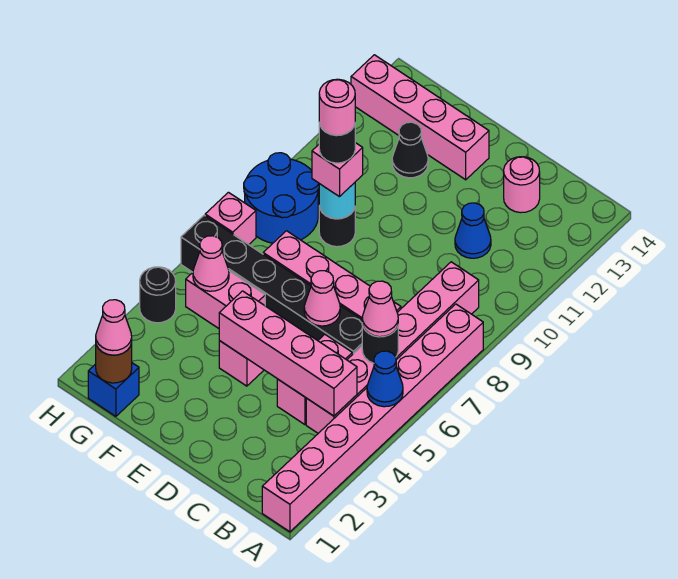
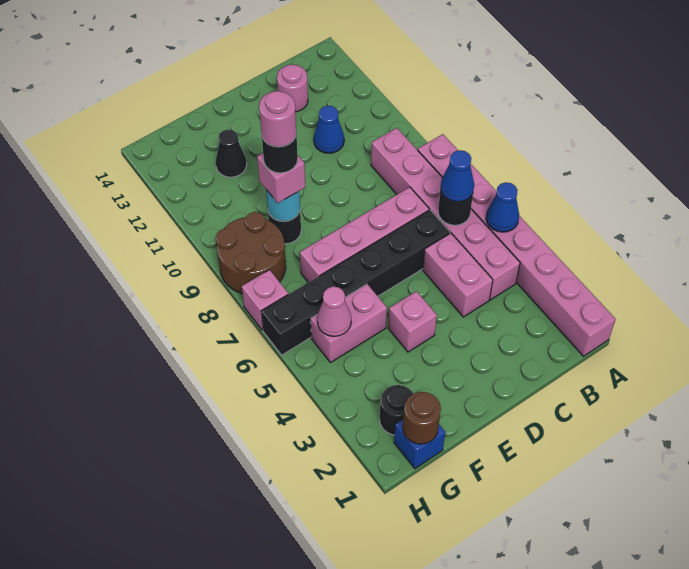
pink 1x4 brick [219,291,357,416] -> none
pink 1x1 cone [362,281,398,337] -> blue 1x1 cone [440,150,474,202]
pink 1x1 cone [304,271,340,326] -> none
pink 1x4 brick [351,55,489,180] -> none
pink 1x1 cone [96,300,132,355] -> none
blue 2x2 round brick [244,153,319,243] -> brown 2x2 round brick [216,212,286,293]
black 1x1 round brick [140,267,176,323] -> black 1x1 round brick moved to [380,385,413,435]

